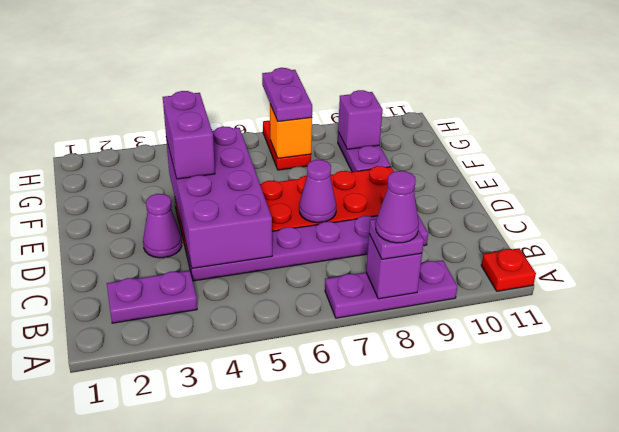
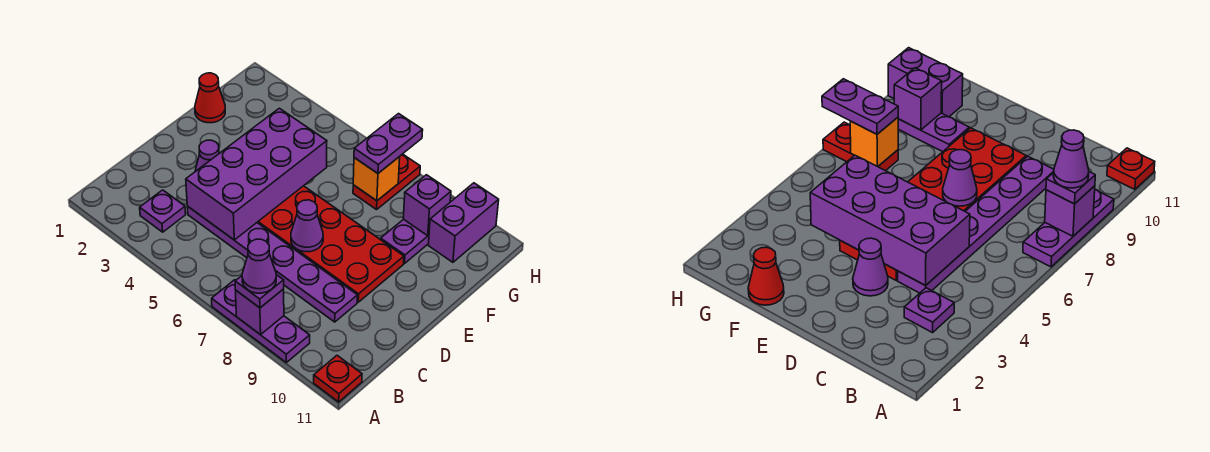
purple 1x2 plate [107,271,197,323] -> purple 1x1 plate [140,190,186,232]
purple 1x2 brick [163,91,215,179] -> purple 1x2 brick moved to [428,183,499,262]
none -> red 1x1 cone [195,73,225,123]

